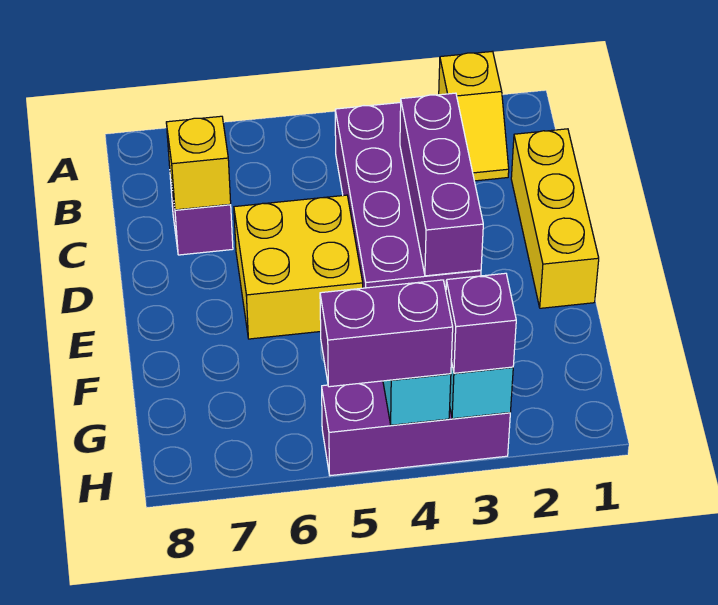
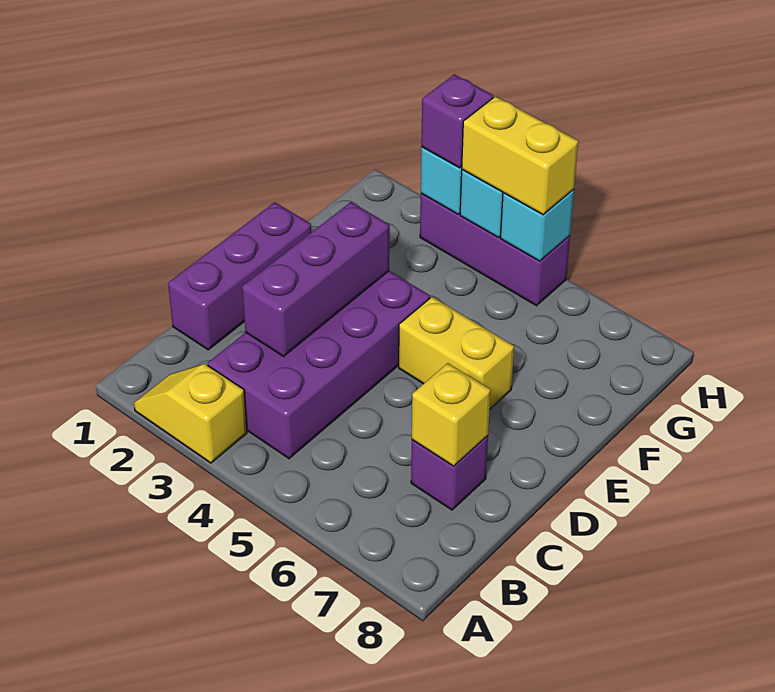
yellow 1x2 slope [439,51,509,181] -> yellow 1x2 slope turned to [134,364,247,463]
yellow 1x3 brick [511,129,599,308] -> purple 1x3 brick [168,202,311,350]
yellow 2x2 brick [234,195,363,339] -> yellow 1x2 brick [399,297,514,409]
purple 1x2 brick [320,280,453,387] -> yellow 1x2 brick [462,96,578,215]
none -> cyan 1x1 brick [501,189,574,261]

